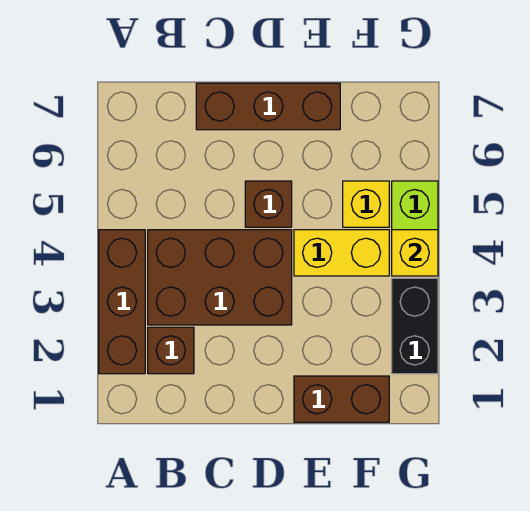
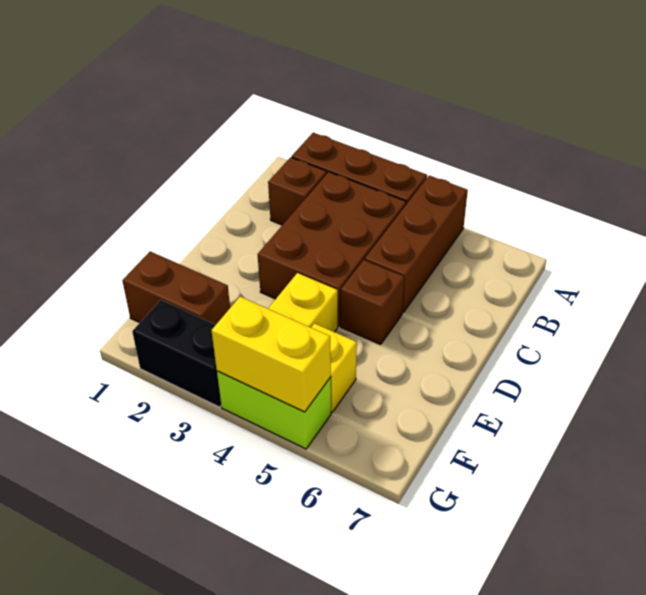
brown 1x3 brick [196,83,340,130] -> brown 1x3 brick moved to [365,176,468,313]
brown 1x2 brick [294,376,389,422] -> brown 1x2 brick turned to [122,252,230,325]
yellow 1x1 brick [392,230,438,276] -> yellow 1x2 brick [211,297,331,412]

